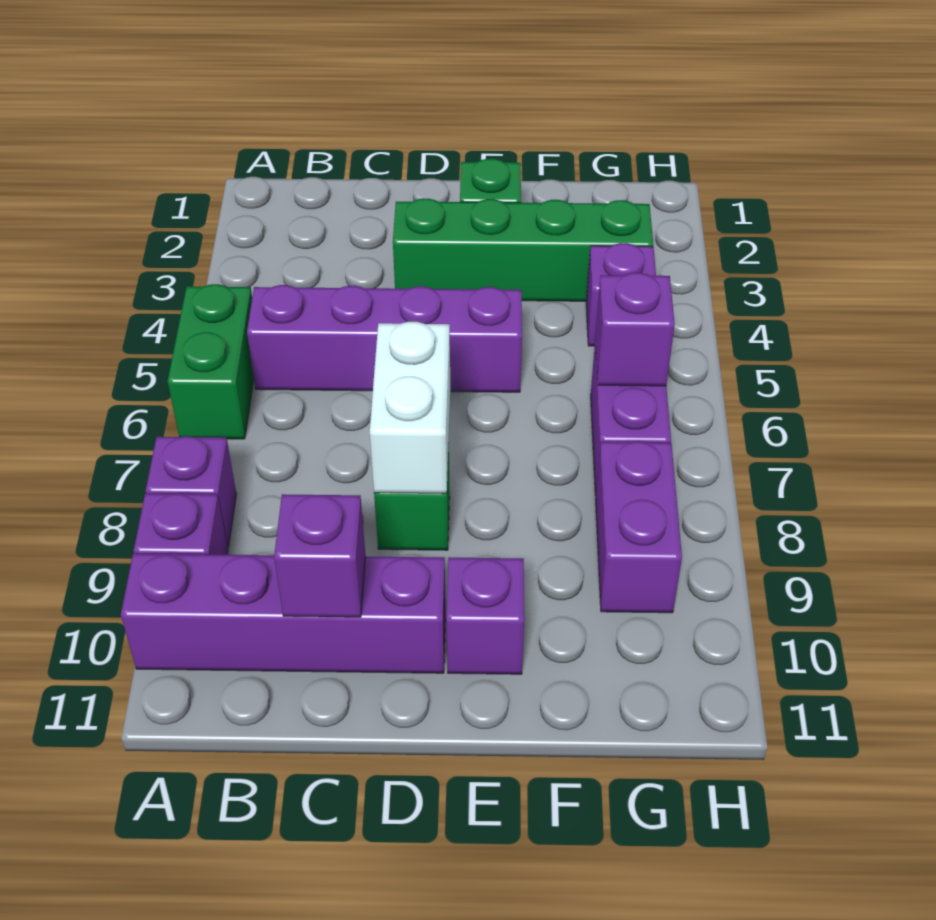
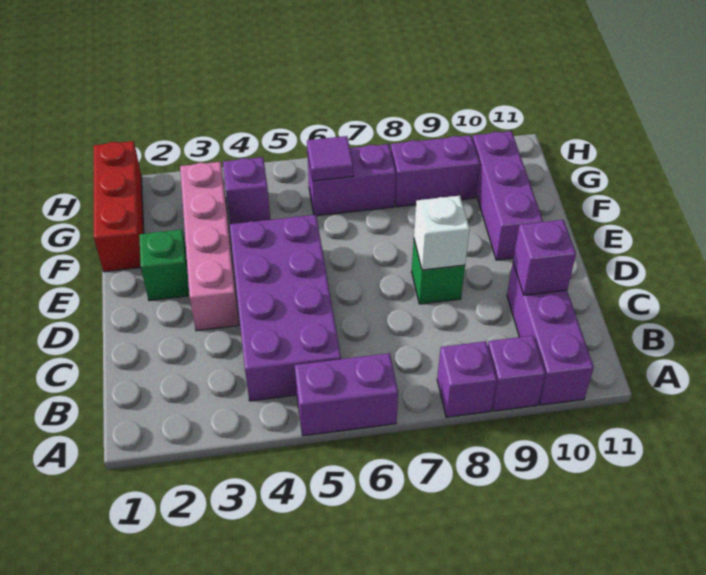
green 1x2 brick [168,284,254,439] -> purple 1x2 brick [295,353,398,436]
purple 1x4 brick [121,554,446,673] -> purple 1x3 brick [507,263,594,405]
purple 1x4 brick [247,285,522,392] -> purple 2x4 brick [230,215,341,401]
green 1x4 brick [393,198,653,301] -> pink 1x4 brick [180,162,239,331]
white 1x2 brick [370,322,450,493] -> white 1x1 brick [414,196,470,270]
purple 1x1 brick [446,558,524,674] -> purple 1x3 brick [473,131,543,260]
none -> red 1x3 brick [94,141,144,272]
purple 1x1 brick [595,273,675,386] -> purple 1x1 tile [307,136,353,181]

